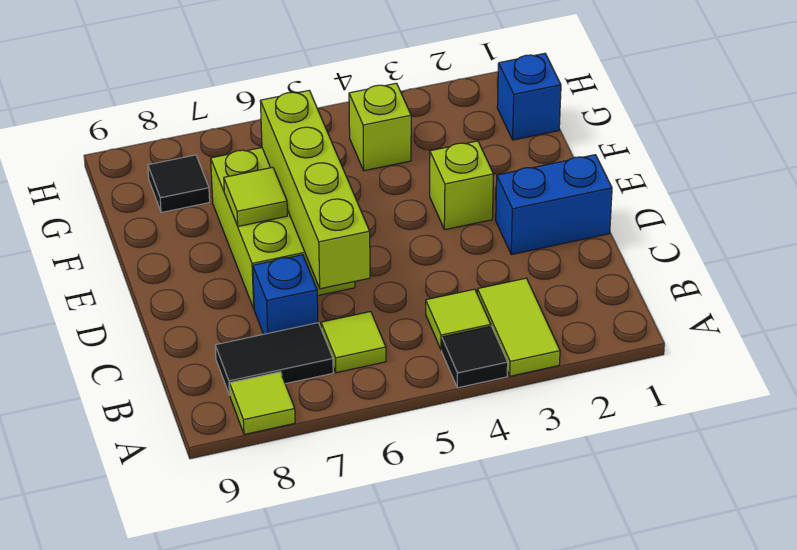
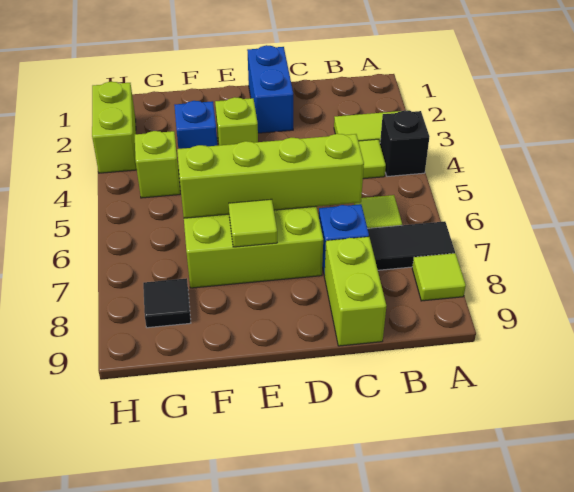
black 1x1 tile [442,326,508,388] -> black 1x1 brick [380,110,429,177]
black 1x2 tile [215,323,333,395] -> black 1x2 tile turned to [368,221,455,270]
none -> lime 1x2 brick [324,237,386,346]
blue 1x1 brick [497,53,561,140] -> blue 1x1 brick moved to [174,101,217,149]
none -> lime 1x2 brick [92,82,137,173]

